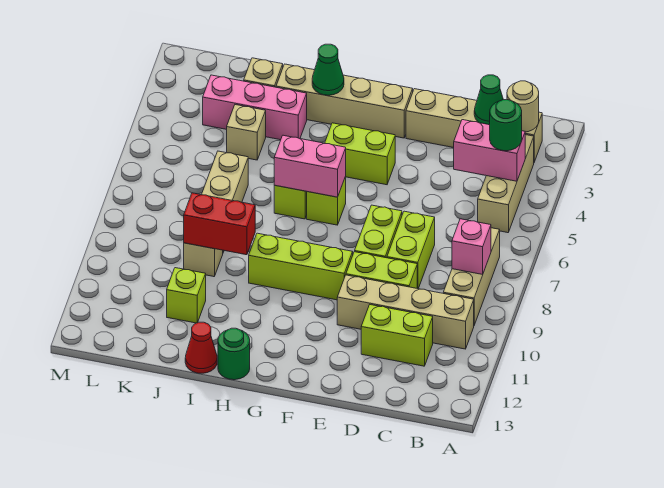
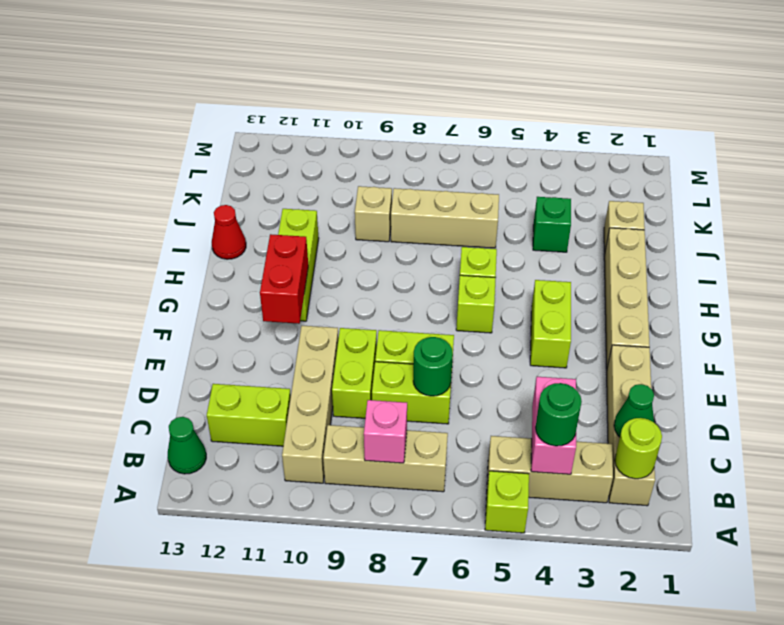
tan 1x1 round brick [507,81,539,132] -> lime 1x1 round brick [615,418,662,479]
lime 1x2 brick [361,305,433,366] -> lime 1x2 brick turned to [207,384,291,446]
lime 1x3 brick [249,233,353,300] -> lime 1x3 brick moved to [278,209,319,321]
pink 1x2 brick [274,135,346,197] -> none
green 1x1 cone [312,44,344,95] -> green 1x1 cone moved to [168,417,206,474]
green 1x1 round brick [218,328,250,380] -> green 1x1 round brick moved to [413,337,453,396]
pink 1x3 brick [203,75,307,140] -> none
red 1x2 brick [184,193,255,255] -> red 1x2 brick moved to [260,234,308,324]
tan 1x1 brick [227,105,266,160] -> green 1x1 brick [533,197,571,252]
lime 1x1 brick [167,268,206,323] -> lime 1x1 brick moved to [485,471,529,533]

